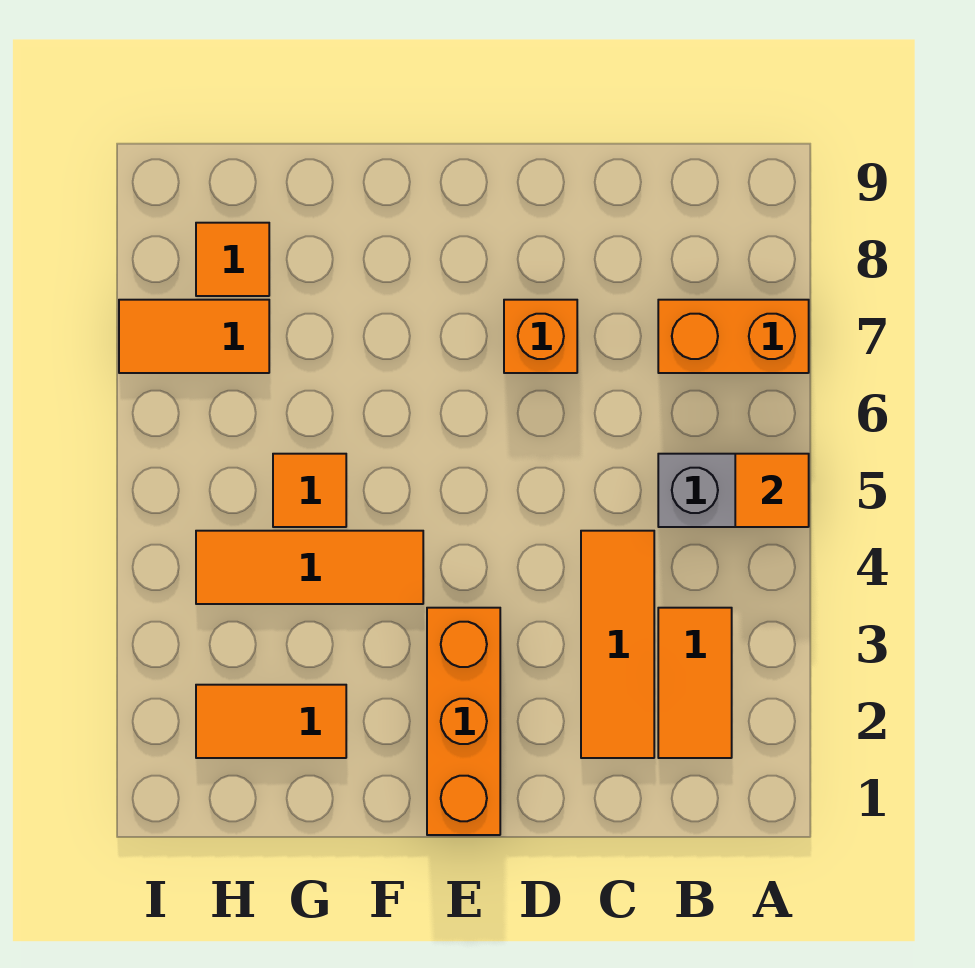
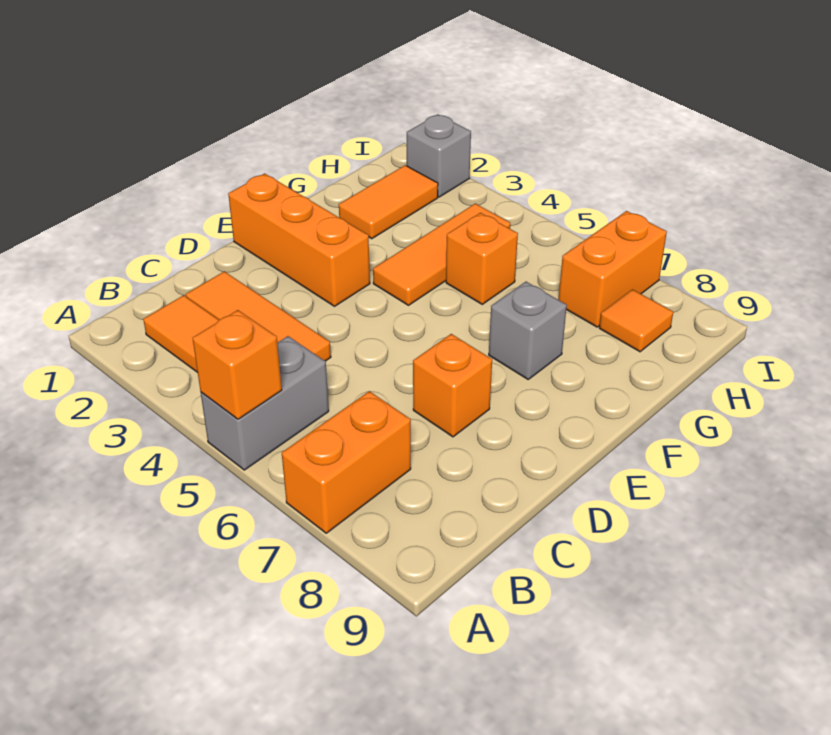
orange 1x1 tile [735,454,809,527] -> orange 1x1 brick [193,310,282,419]
none -> grey 1x1 brick [489,282,567,379]
orange 1x1 tile [273,454,346,527] -> orange 1x1 brick [446,213,518,304]
orange 1x2 tile [119,300,269,373] -> orange 1x2 brick [558,211,667,327]
none -> grey 1x1 brick [407,114,471,197]

